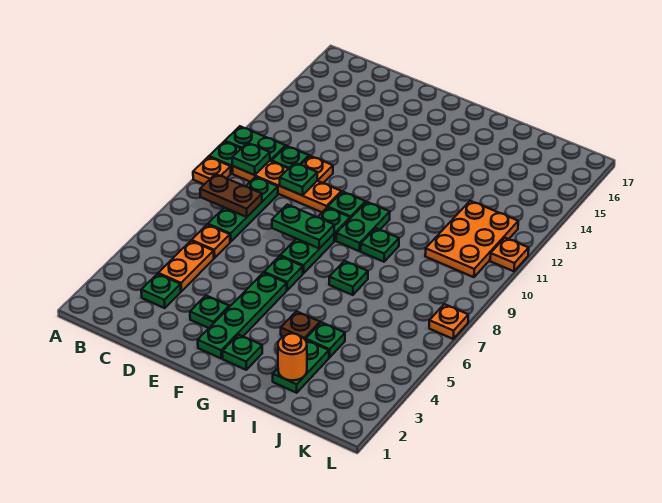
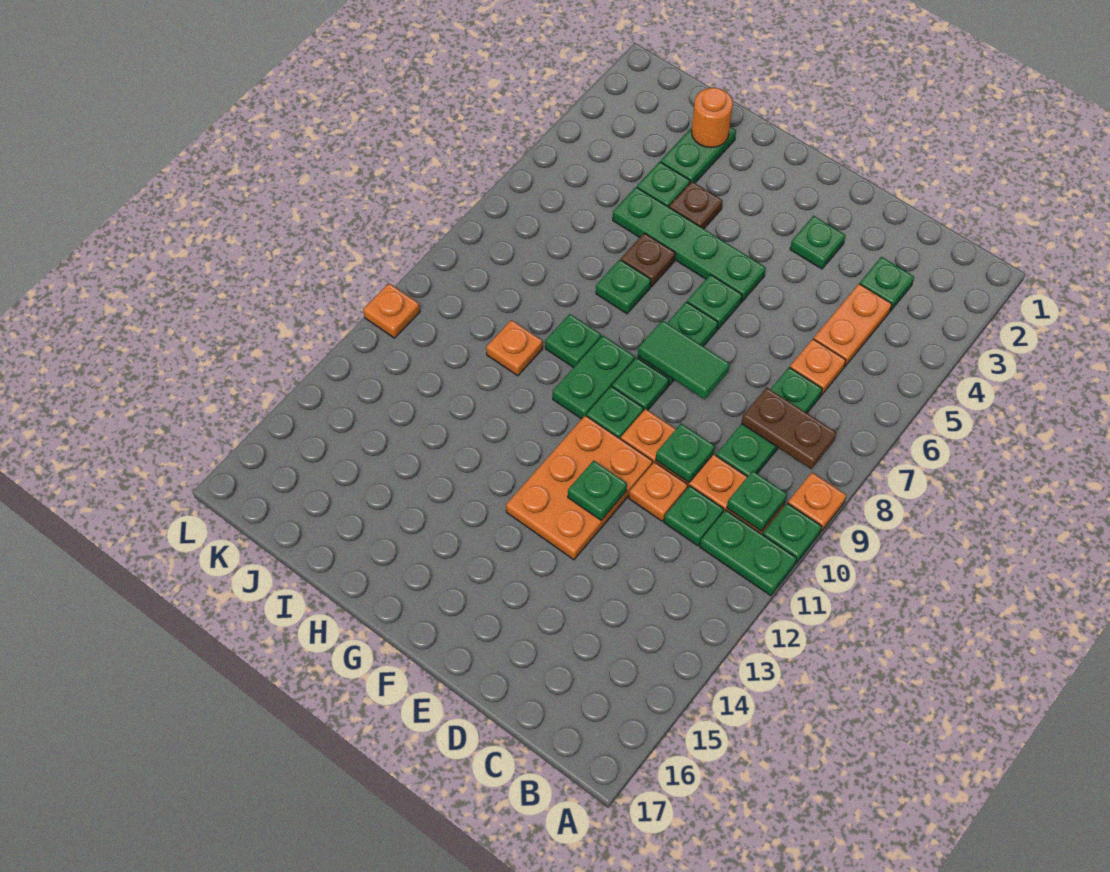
green 1x2 plate [272,205,334,249] -> green 1x2 tile [638,320,730,399]
green 1x4 plate [198,273,287,359] -> green 1x4 plate turned to [613,187,766,302]
green 1x1 plate [222,335,262,370] -> green 1x1 plate moved to [568,460,627,520]
none -> brown 1x1 plate [621,233,675,287]
orange 2x3 plate [425,201,518,277] -> orange 2x3 plate moved to [506,416,653,560]
orange 1x1 plate [429,304,468,339] -> orange 1x1 plate moved to [486,320,543,376]

